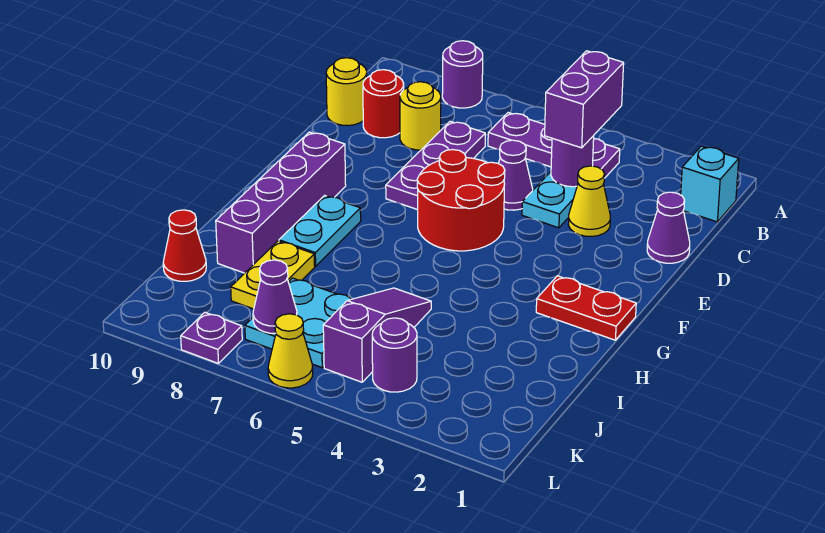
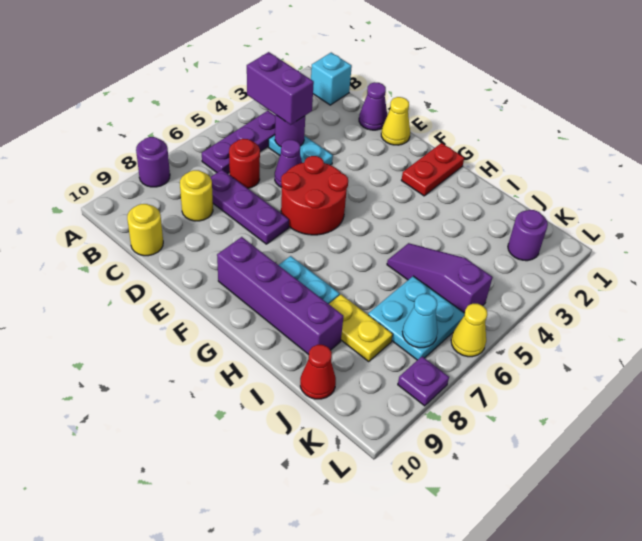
red 1x1 round brick [363,70,404,138] -> red 1x1 round brick moved to [229,139,260,188]
yellow 1x1 cone [568,166,610,236] -> yellow 1x1 cone moved to [381,97,410,145]
purple 1x1 round brick [372,318,417,392] -> purple 1x1 round brick moved to [508,210,548,261]
purple 1x1 cone [253,260,297,333] -> cyan 1x1 cone [403,294,438,348]

